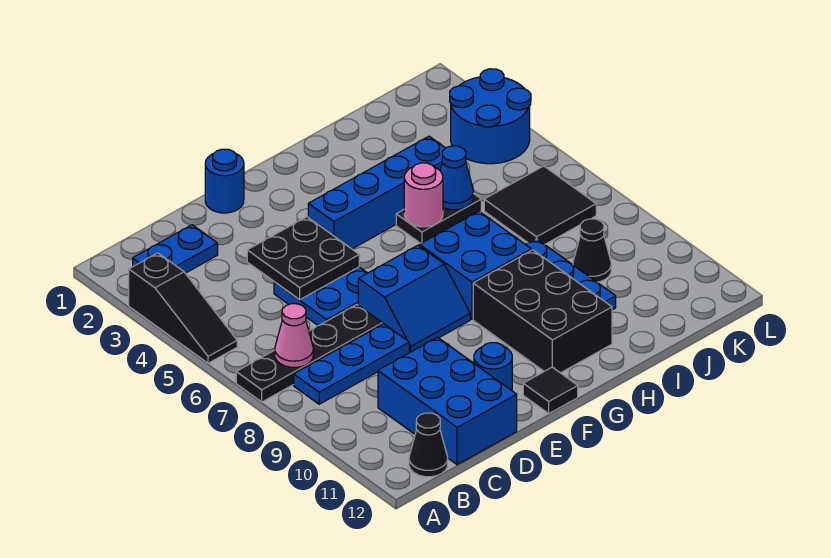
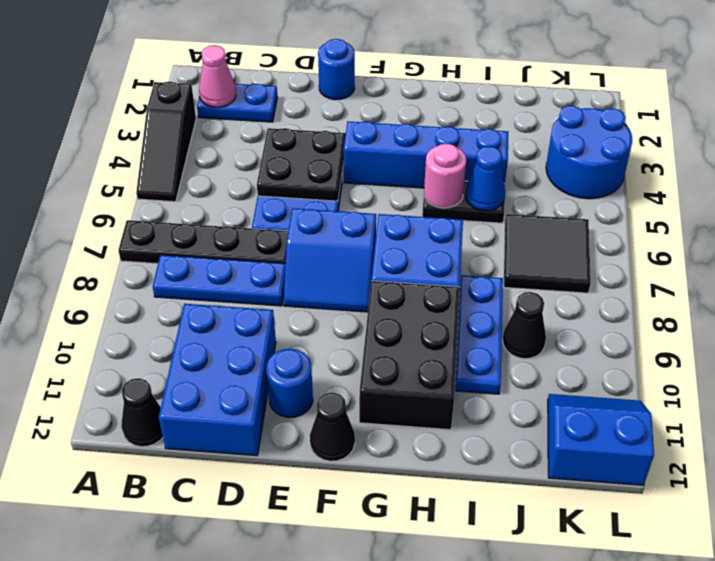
pink 1x1 cone [275,304,313,367] -> pink 1x1 cone moved to [199,45,236,107]
black 1x1 tile [523,367,578,413] -> black 1x1 cone [310,393,355,461]
none -> blue 2x2 slope [548,394,654,485]

